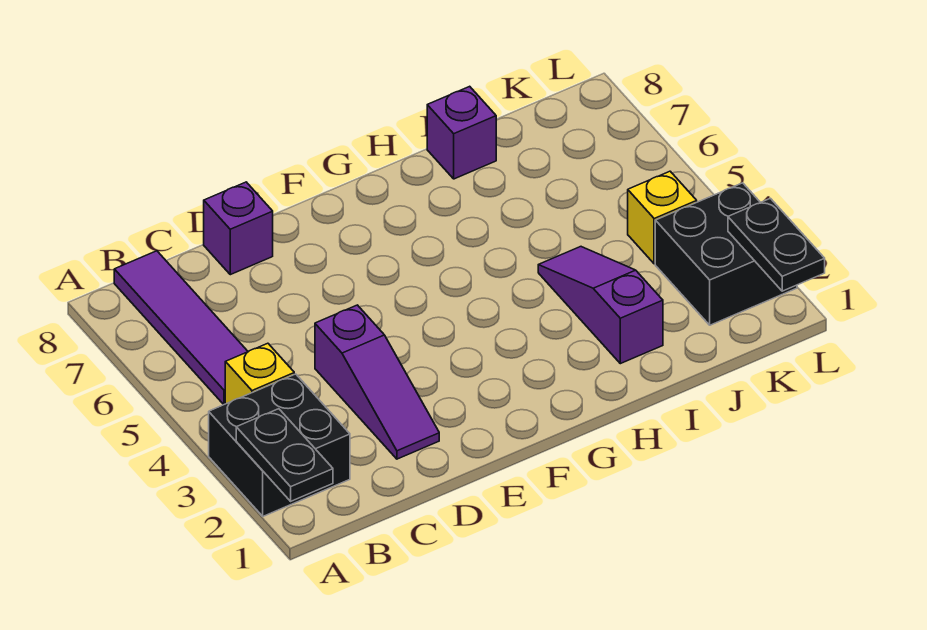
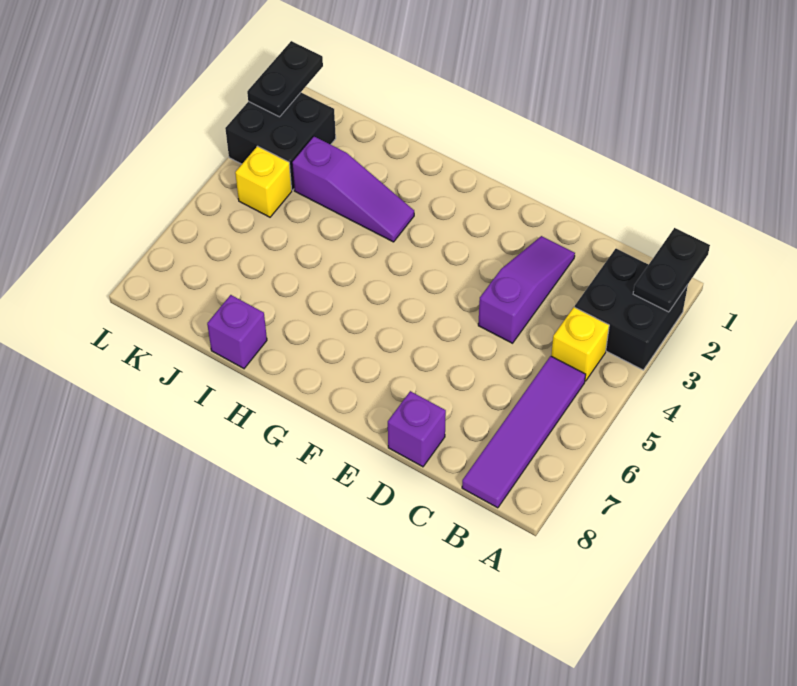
purple 1x3 slope [538,247,663,364] -> purple 1x3 slope turned to [292,136,414,242]

